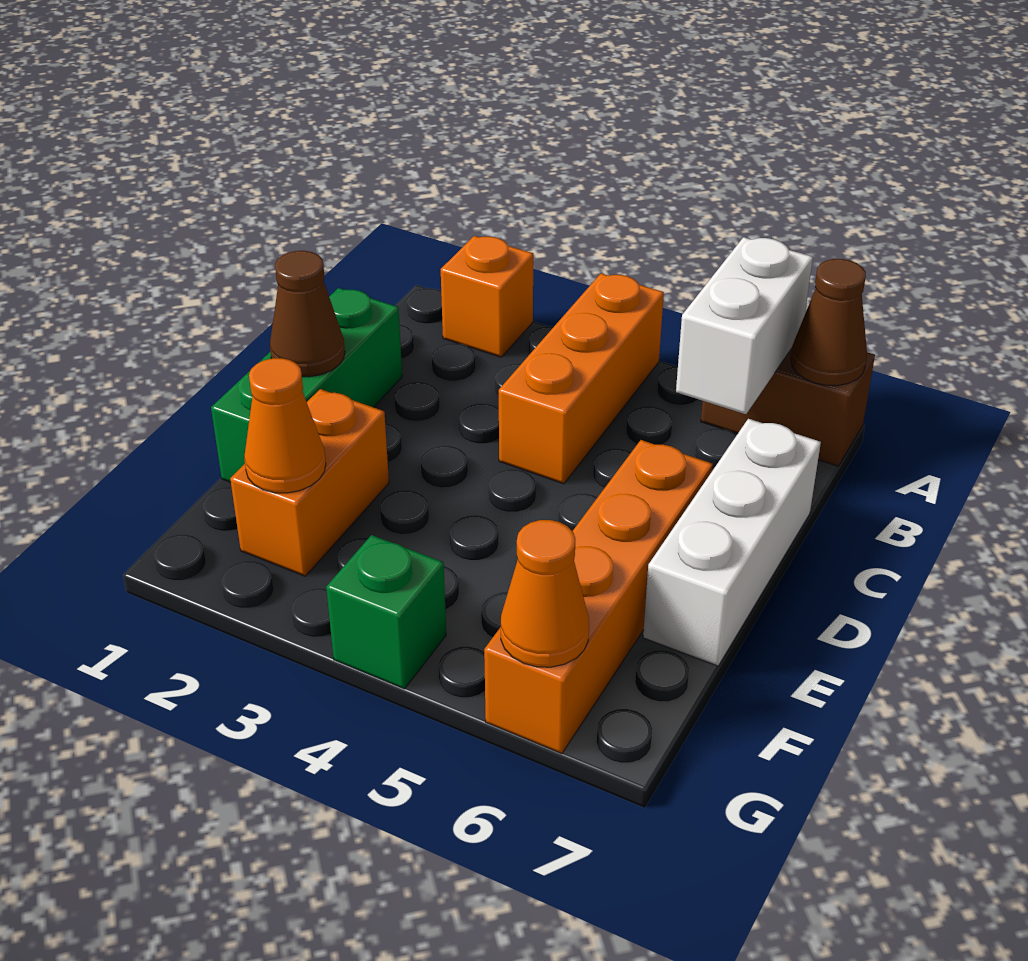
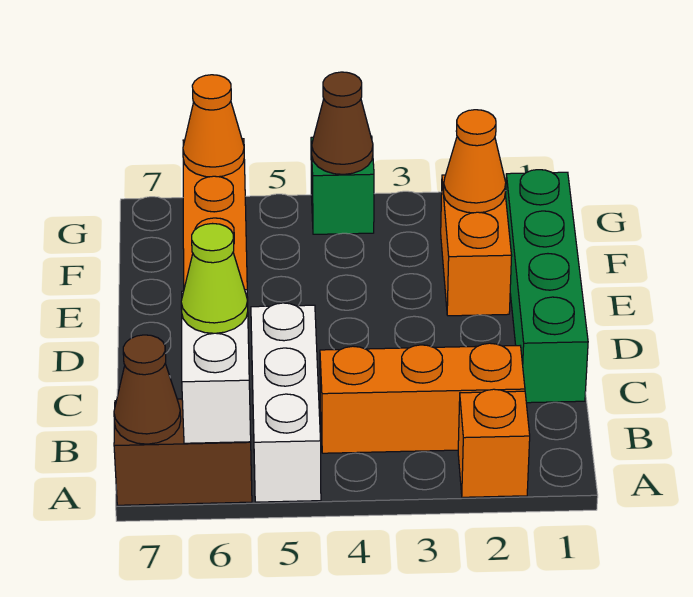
orange 1x3 brick [499,273,664,484] -> orange 1x3 brick turned to [320,343,525,453]
none -> lime 1x1 cone [181,224,248,333]
green 1x3 brick [211,288,402,482] -> green 1x4 brick [506,170,588,403]
white 1x3 brick [643,419,821,666] -> white 1x3 brick moved to [251,303,321,502]
brown 1x1 cone [270,251,345,377] -> brown 1x1 cone moved to [312,72,373,174]

